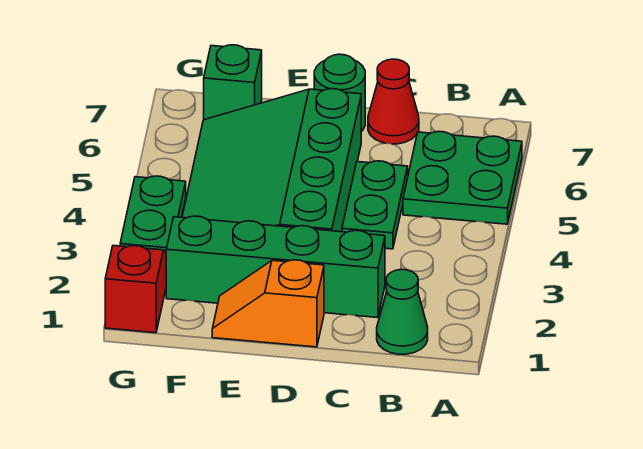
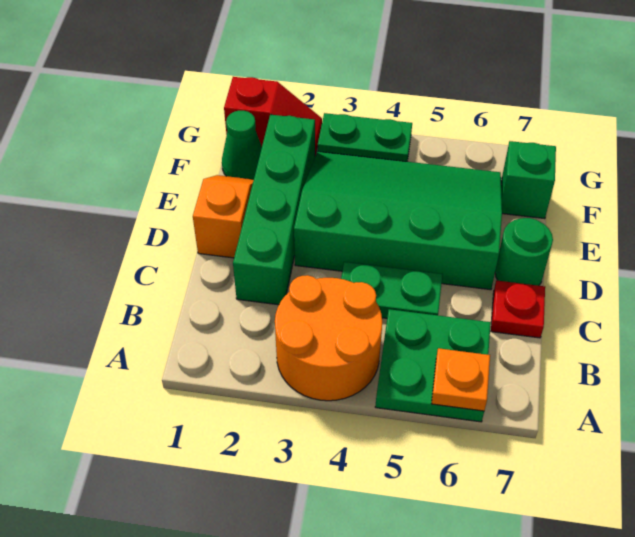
none -> orange 2x2 round brick [275,275,382,401]
none -> orange 1x1 plate [431,348,490,411]
green 1x1 cone [377,269,428,354] -> green 1x1 cone moved to [222,111,262,179]
red 1x1 cone [368,59,419,144] -> red 1x1 plate [491,280,545,338]

